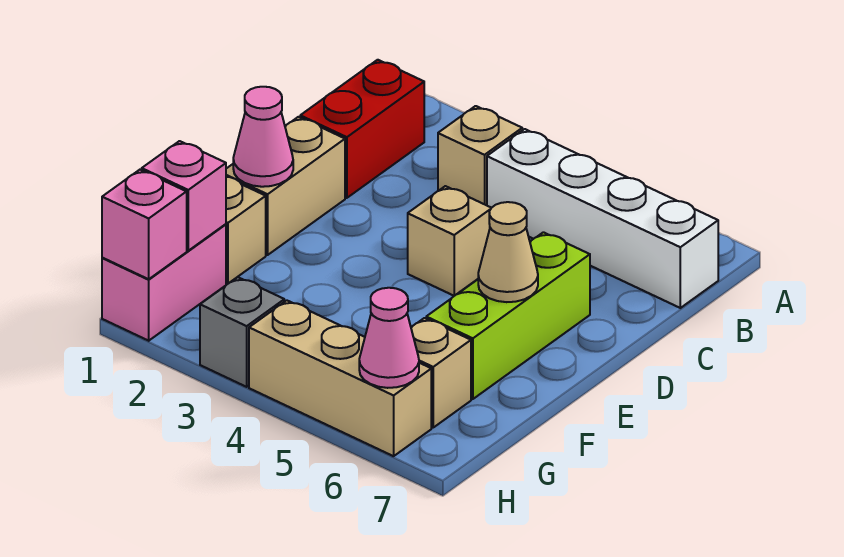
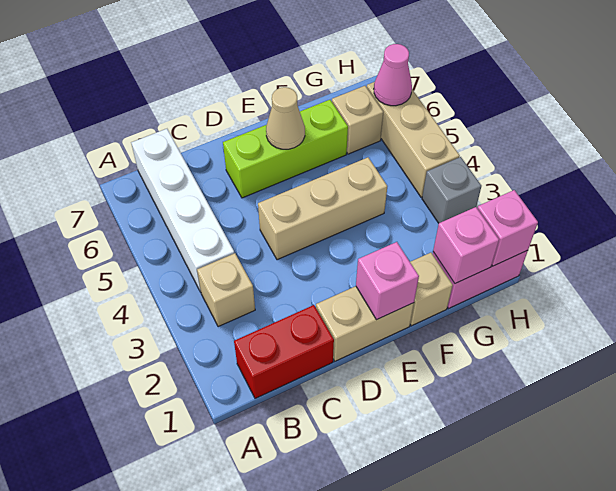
tan 1x1 brick [408,186,491,296] -> tan 1x3 brick [258,157,387,260]
pink 1x1 cone [233,87,293,187] -> pink 1x1 brick [356,242,419,320]

